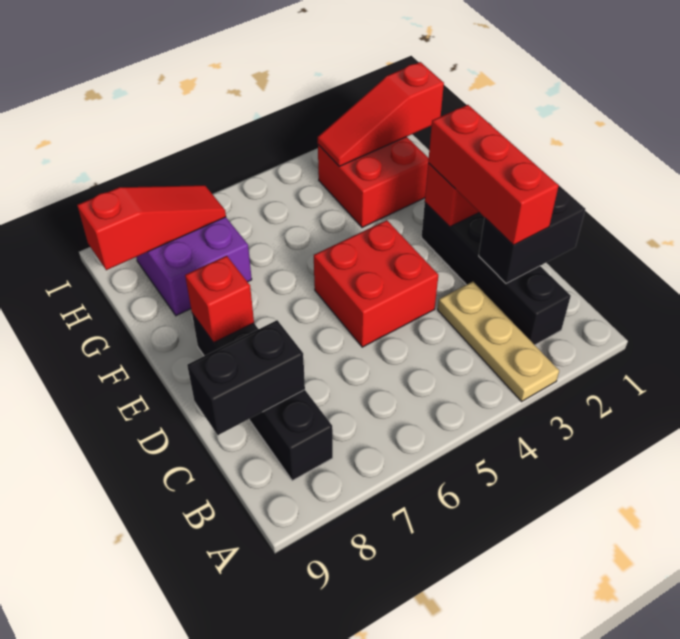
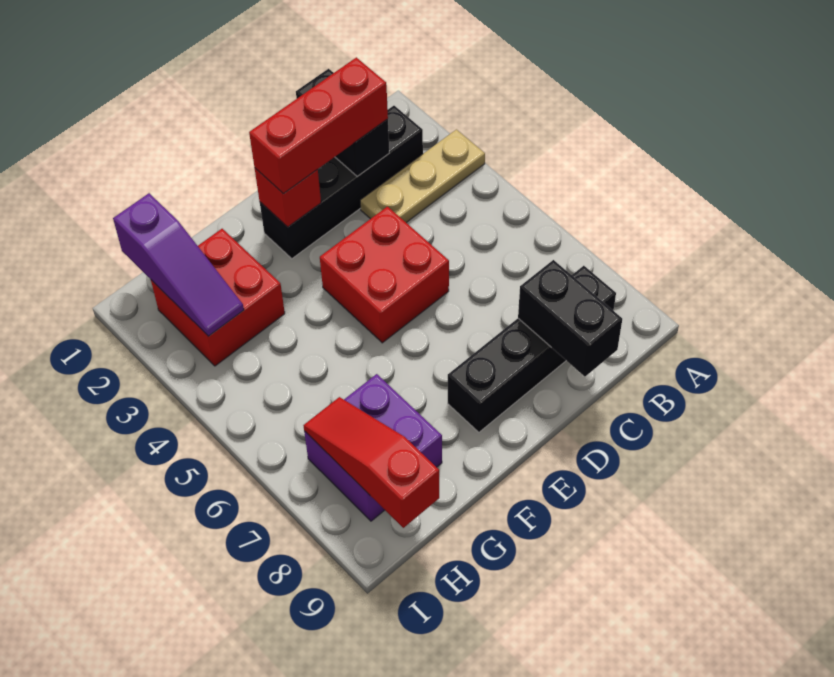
red 1x1 brick [185,256,254,342] -> none
red 1x3 slope [318,62,444,166] -> purple 1x3 slope [113,193,244,336]

